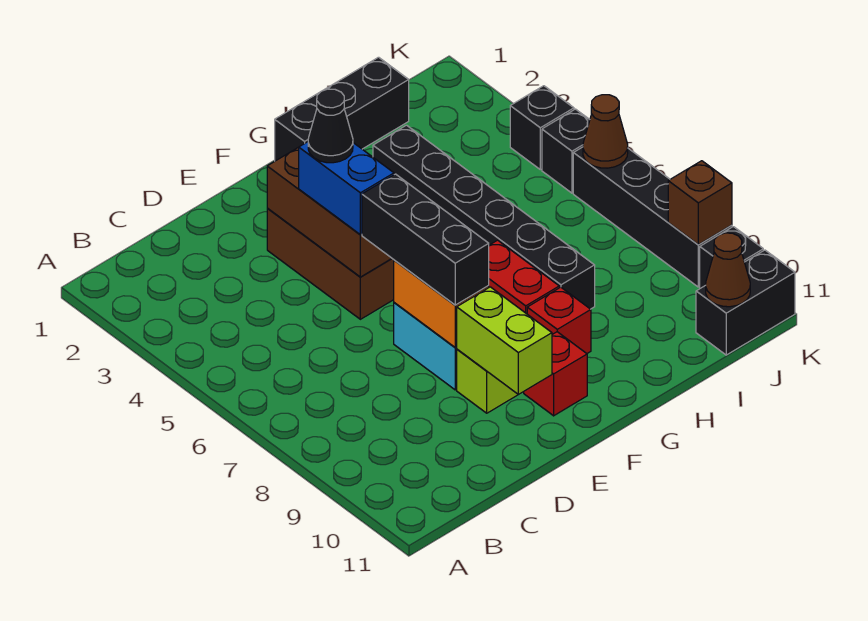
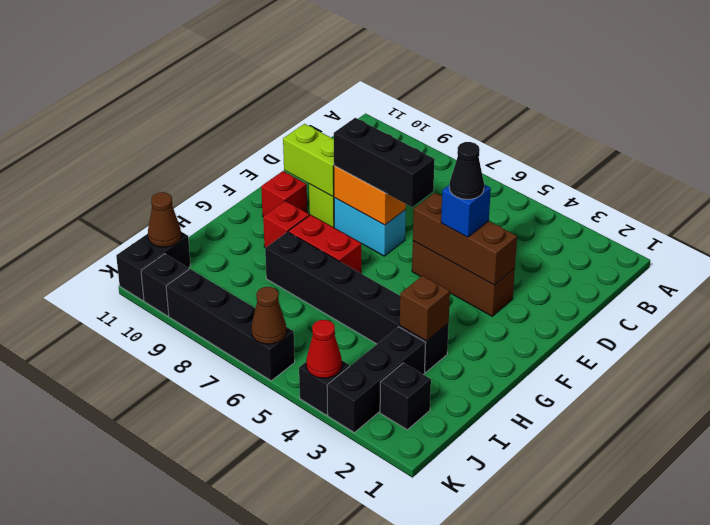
blue 1x2 brick [299,142,394,235] -> blue 1x1 brick [441,185,491,237]
black 1x3 brick [275,57,409,161] -> black 1x3 brick moved to [327,327,426,432]
none -> red 1x1 cone [306,320,342,378]
black 1x1 brick [542,109,590,193] -> black 1x1 brick moved to [380,363,431,430]
brown 1x1 brick [668,161,732,245] -> brown 1x1 brick moved to [400,276,450,341]

